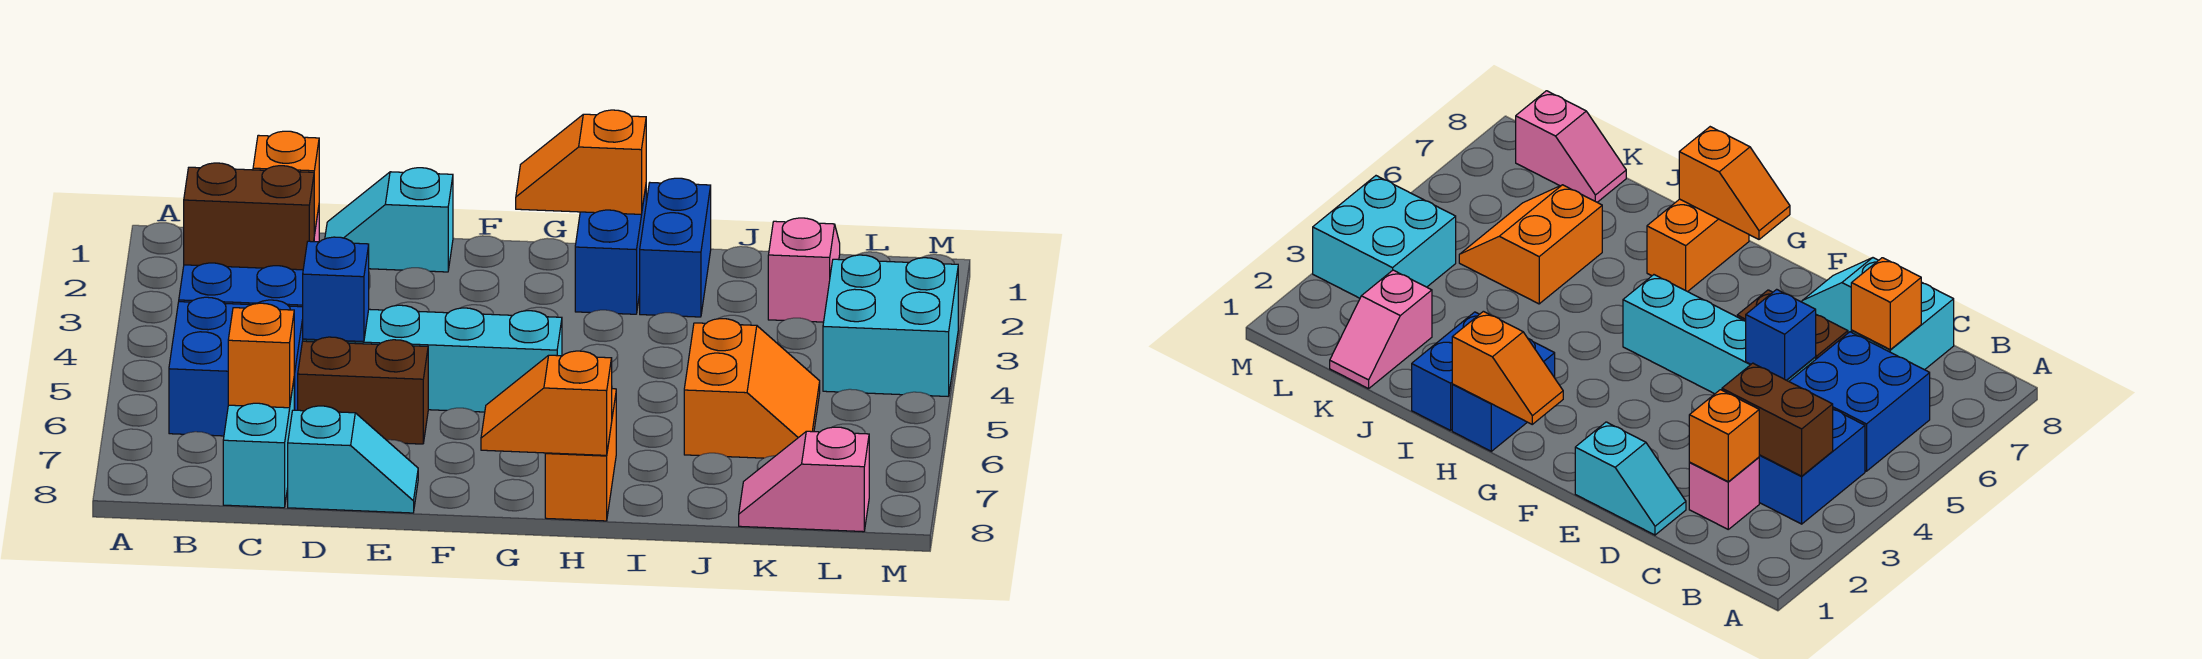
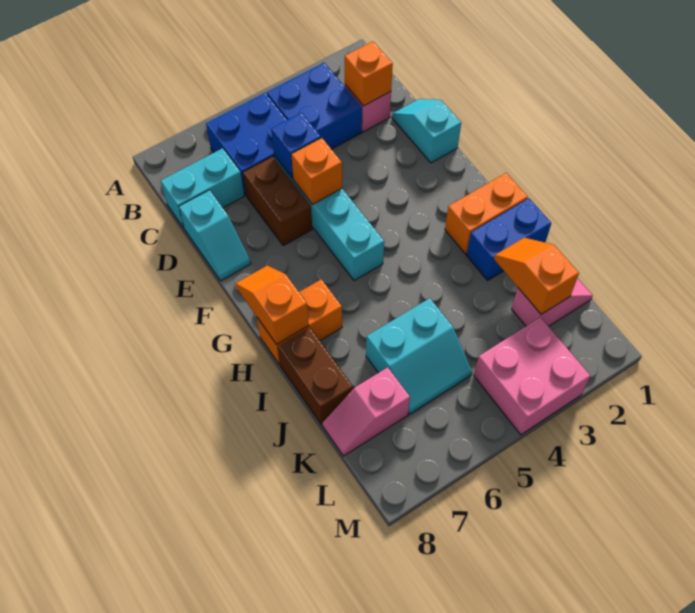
brown 1x2 brick [184,163,314,270] -> brown 1x2 brick moved to [278,327,353,425]
orange 1x1 brick [228,303,294,408] -> orange 1x1 brick moved to [291,138,342,205]
orange 1x2 slope [516,110,646,214] -> orange 1x2 slope moved to [494,238,579,314]
blue 1x2 brick [575,187,646,314] -> orange 1x2 brick [445,173,528,254]
orange 2x2 slope [684,319,820,458] -> cyan 2x2 slope [366,298,472,414]
pink 1x2 slope [739,427,869,532] -> pink 1x2 slope turned to [322,367,410,456]
cyan 2x2 brick [823,255,958,396] -> pink 2x2 brick [474,317,590,435]

